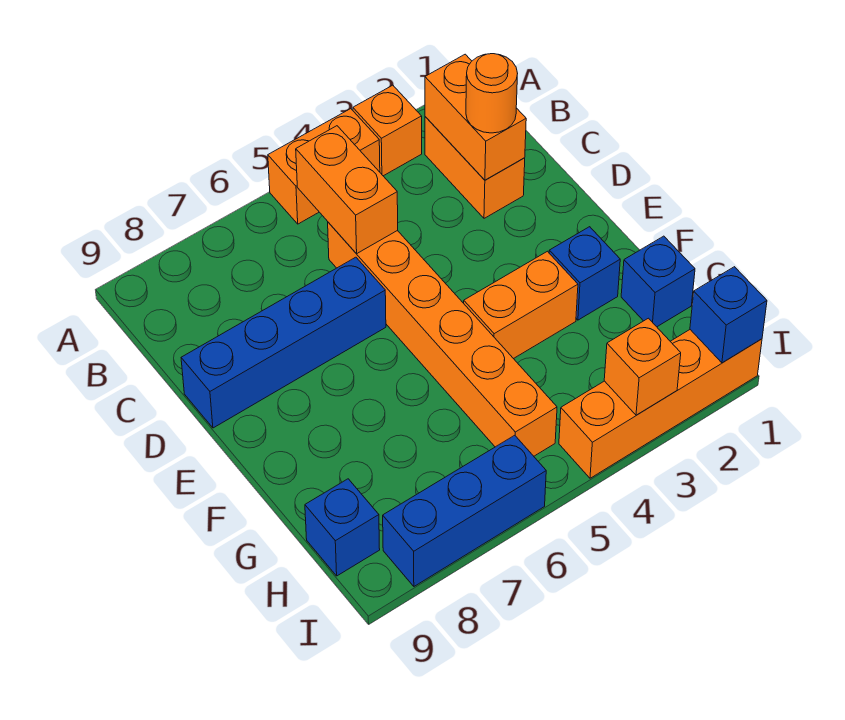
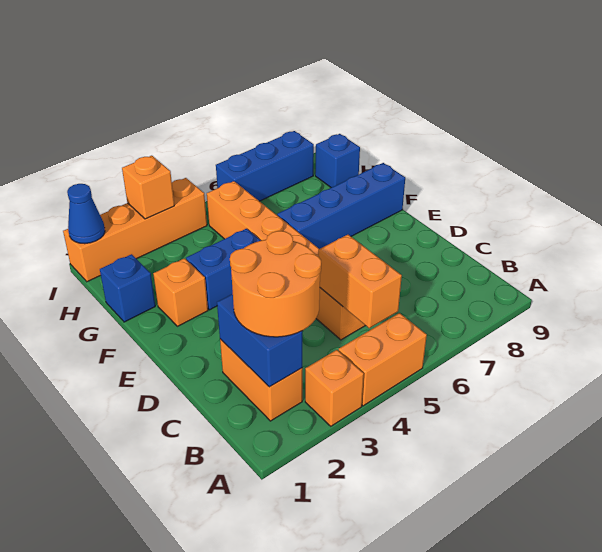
orange 1x2 brick [425,54,526,180] -> blue 1x2 brick [217,294,302,387]
orange 1x1 round brick [466,54,518,133] -> orange 2x2 round brick [230,231,321,337]
blue 1x4 brick [181,257,386,428] -> blue 1x4 brick moved to [277,163,405,249]
blue 1x1 brick [549,227,620,320] -> orange 1x1 brick [153,258,208,326]
orange 1x2 brick [464,251,578,359] -> blue 1x2 brick [186,229,261,310]
blue 1x1 brick [690,267,767,363] -> blue 1x1 cone [67,184,105,244]

